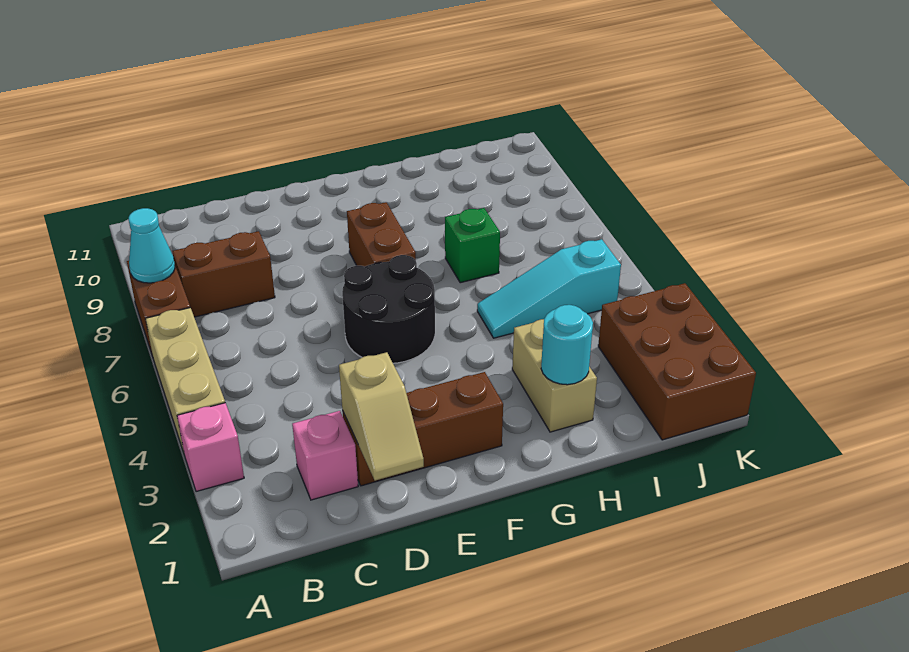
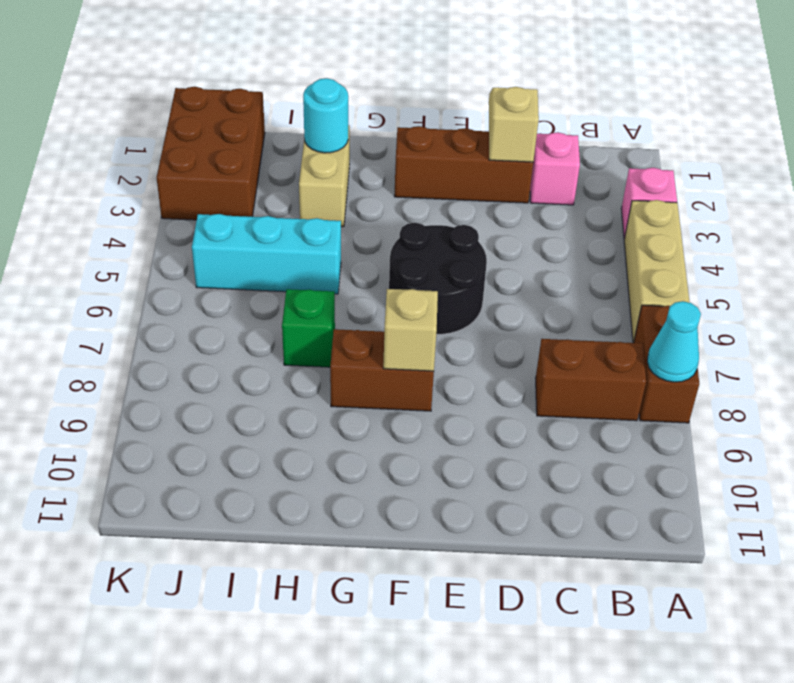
brown 1x2 brick [347,202,416,266] -> brown 1x2 brick turned to [330,329,434,411]
none -> tan 1x1 brick [383,289,438,371]
cyan 1x3 slope [477,239,621,338] -> cyan 1x3 brick [192,214,341,294]

